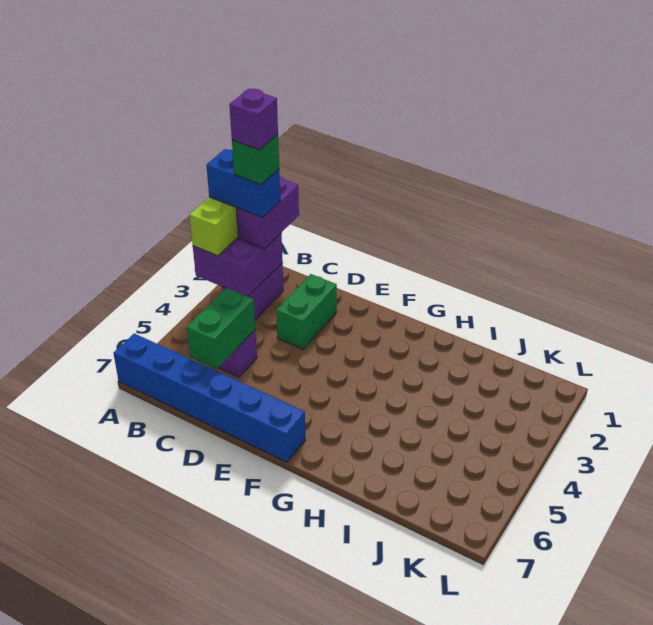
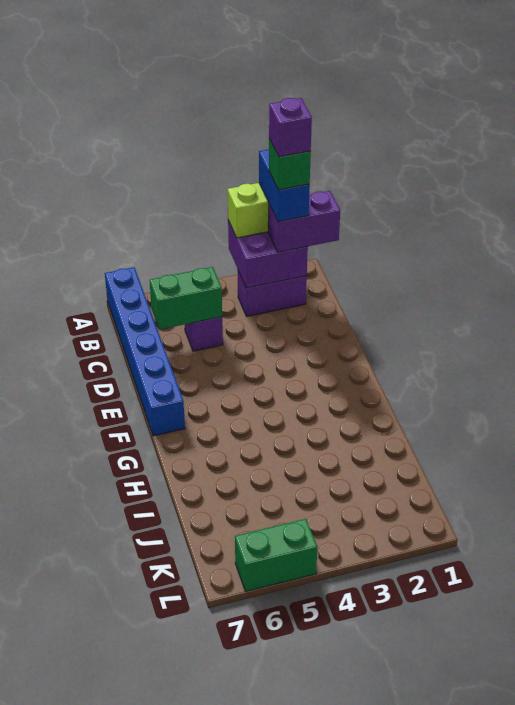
green 1x2 brick [276,274,337,349] -> green 1x2 brick moved to [235,519,317,591]

